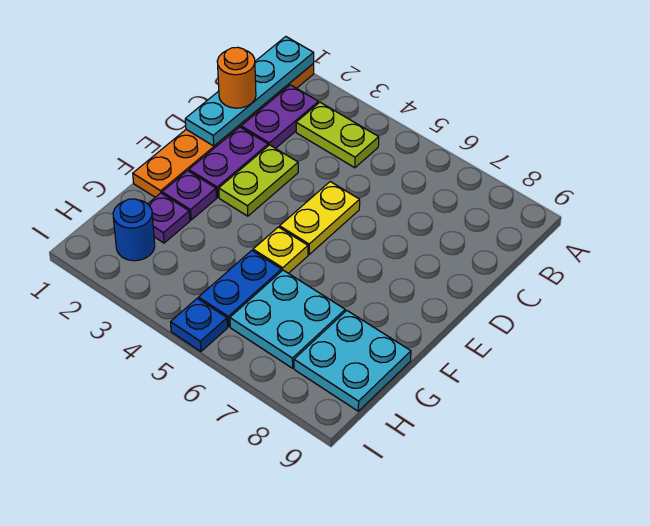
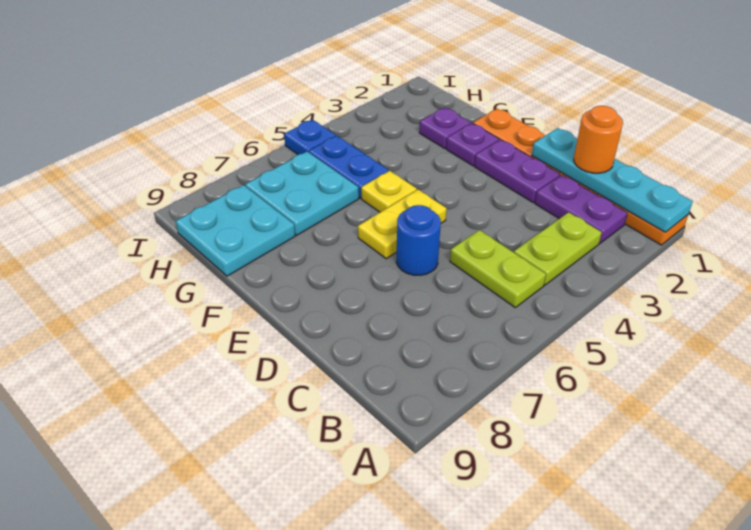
lime 1x2 plate [219,145,298,216] -> lime 1x2 plate moved to [450,230,546,307]
yellow 1x2 plate [280,182,360,254] -> yellow 1x2 plate turned to [358,190,447,259]
blue 1x1 round brick [113,199,155,261] -> blue 1x1 round brick moved to [396,205,441,275]

